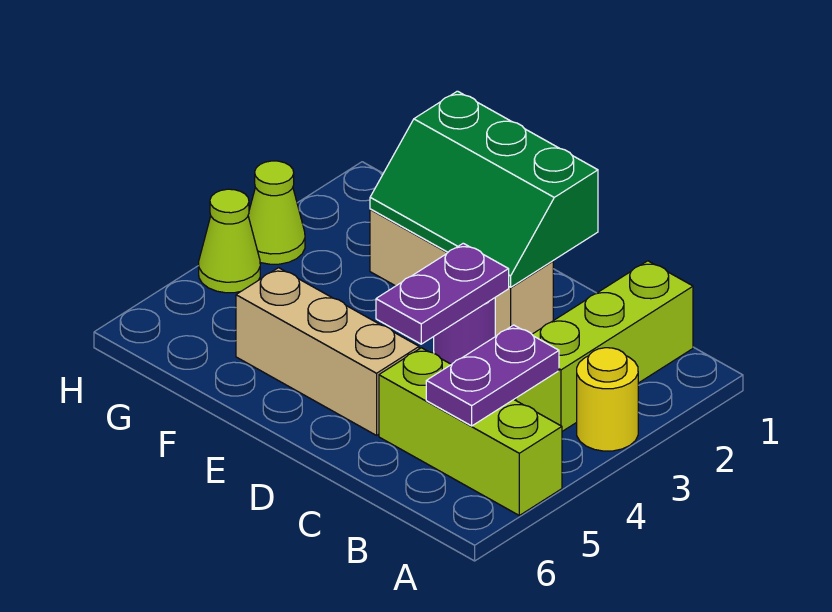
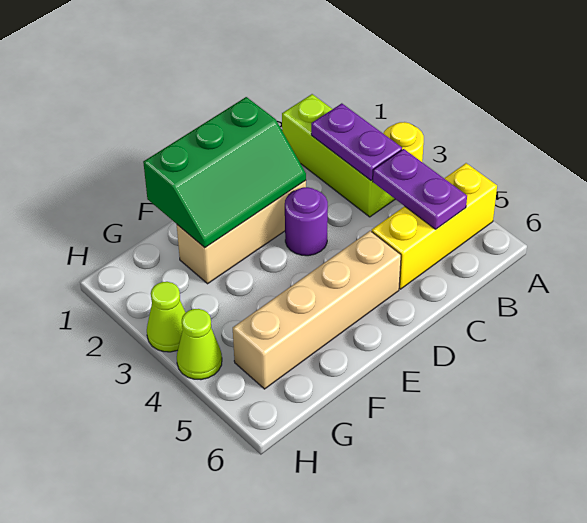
lime 1x3 brick [379,348,562,515] -> yellow 1x3 brick [372,163,497,289]
purple 1x2 plate [376,243,509,344] -> purple 1x2 plate moved to [311,103,402,181]
tan 1x3 brick [236,268,419,435] -> tan 1x4 brick [233,231,401,389]

